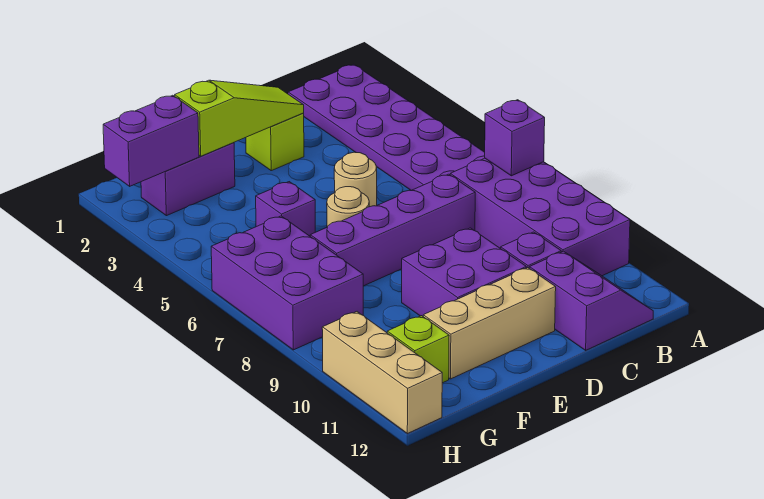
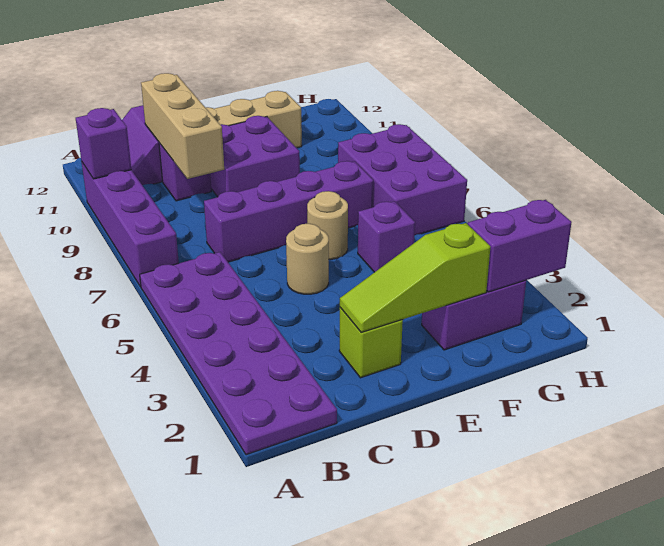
purple 2x4 brick [450,158,630,276] -> purple 1x4 brick [82,163,179,287]
purple 1x1 brick [485,100,545,176] -> purple 1x1 brick moved to [76,108,131,179]
lime 1x1 brick [387,316,449,383] -> none
tan 1x3 brick [322,312,442,434] -> tan 1x3 brick moved to [141,73,224,179]

